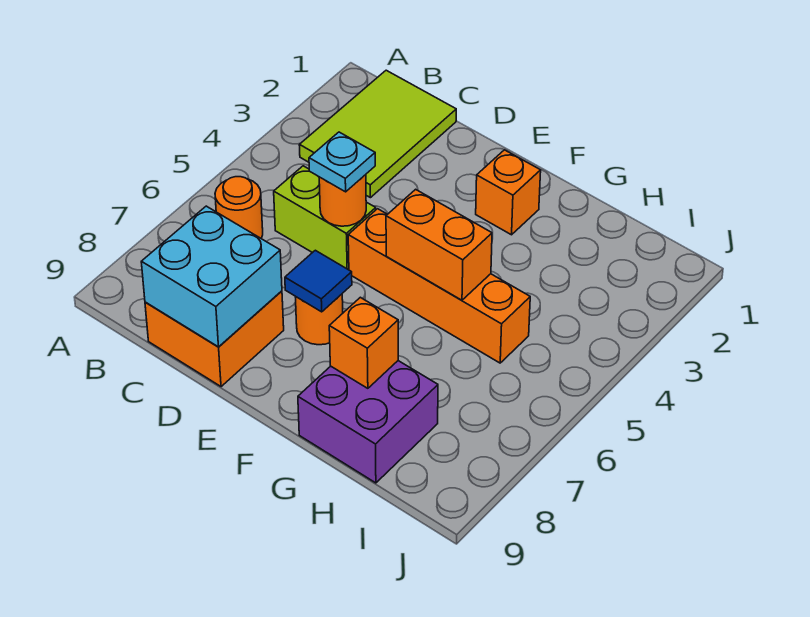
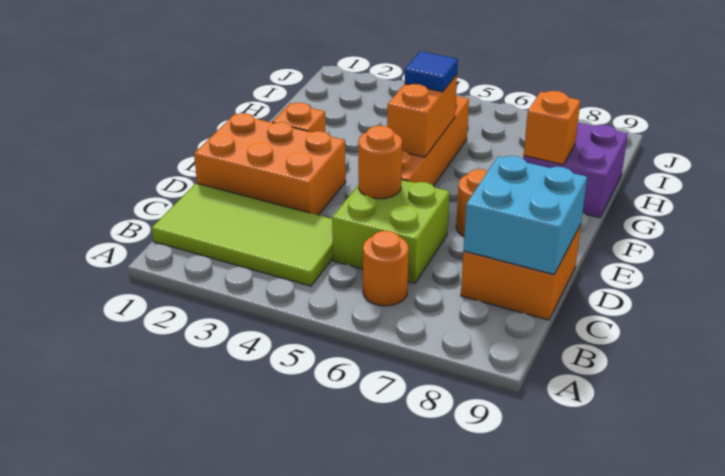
lime 2x3 tile [299,70,456,198] -> lime 2x4 tile [152,183,333,286]
lime 1x2 brick [274,166,376,270] -> lime 2x2 brick [332,179,449,283]
none -> orange 2x3 brick [194,113,346,215]
cyan 1x1 plate [309,132,375,192] -> none
blue 1x1 tile [285,250,352,312] -> blue 1x1 tile moved to [404,51,458,92]

